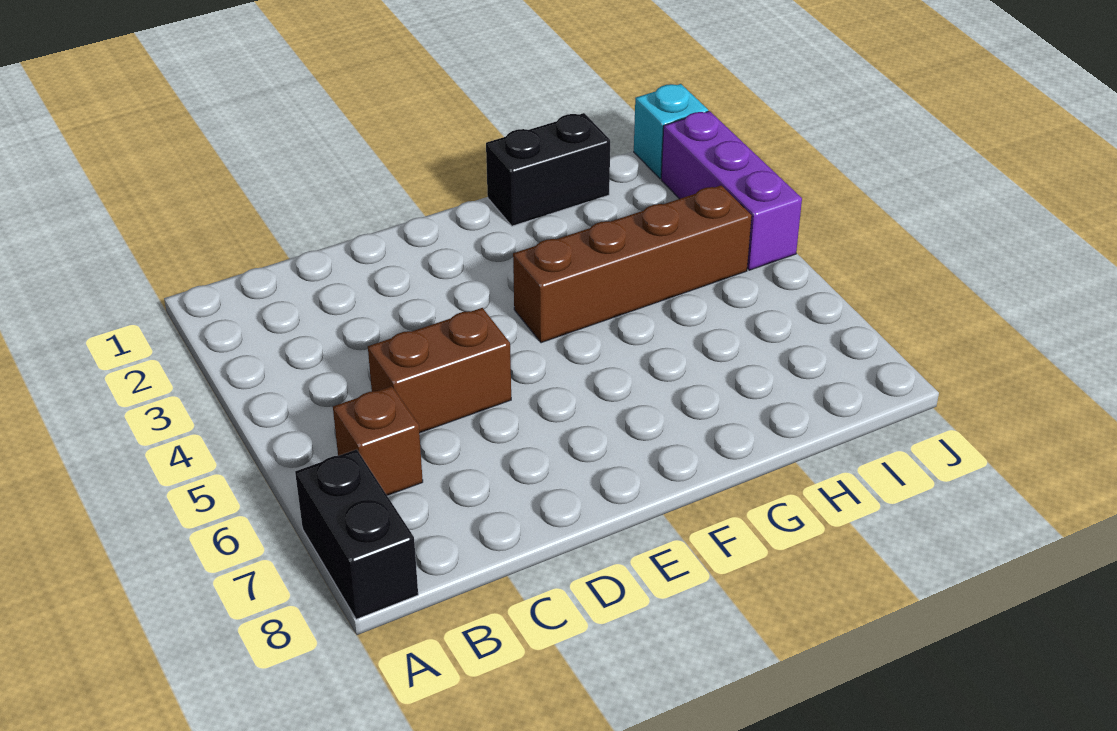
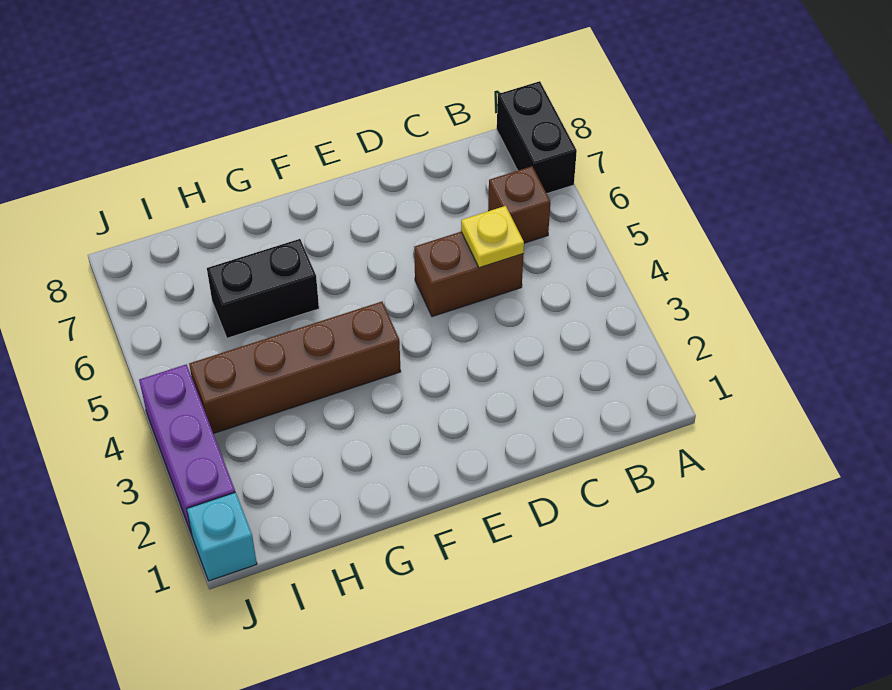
none -> yellow 1x1 plate [461,206,524,268]
black 1x2 brick [486,113,610,226] -> black 1x2 brick moved to [207,239,319,338]

